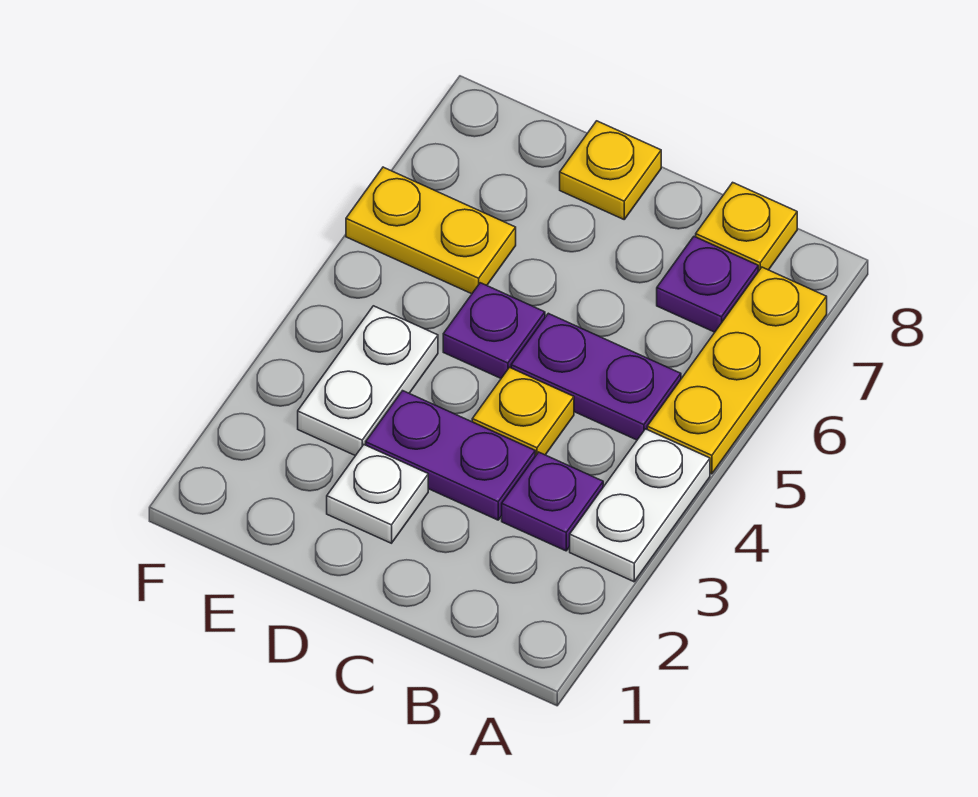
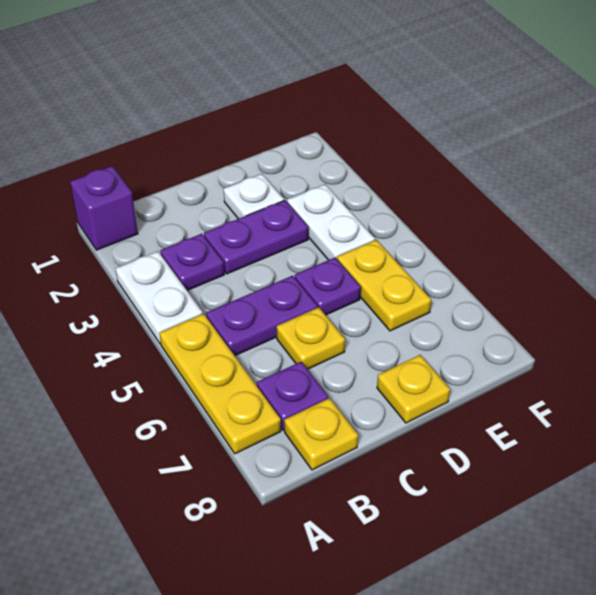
none -> purple 1x1 brick [70,166,138,250]
yellow 1x1 plate [472,367,574,456] -> yellow 1x1 plate moved to [277,307,345,369]
yellow 1x2 plate [346,167,516,294] -> yellow 1x2 plate turned to [337,240,431,331]

